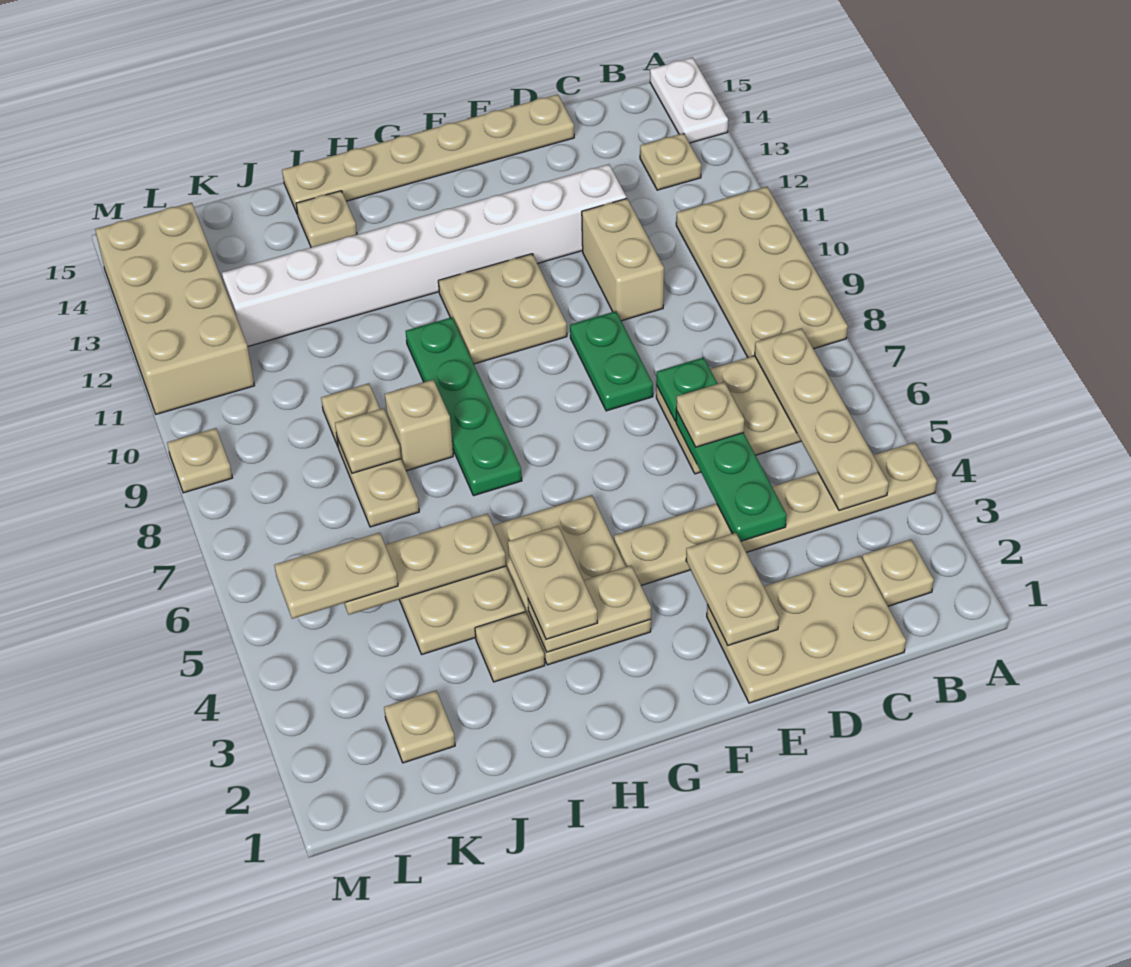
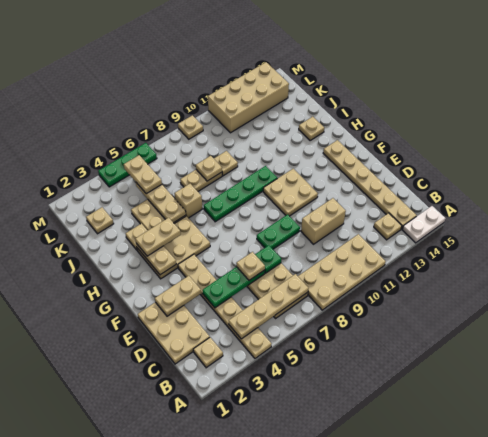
white 1x8 brick [222,164,626,347] -> none
tan 1x6 plate [282,94,574,214] -> tan 1x6 plate moved to [323,140,417,229]
tan 1x1 brick [385,380,453,471] -> tan 1x1 brick moved to [174,184,202,218]
none -> green 1x3 plate [98,143,157,187]

